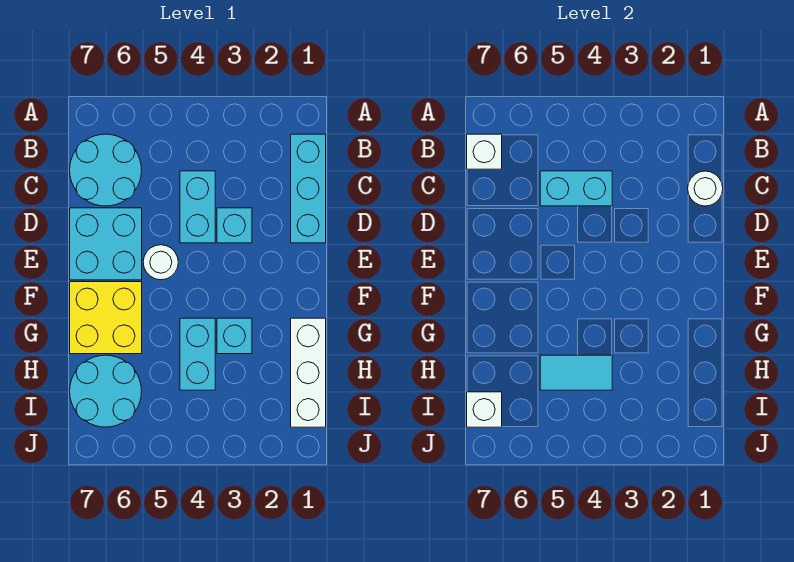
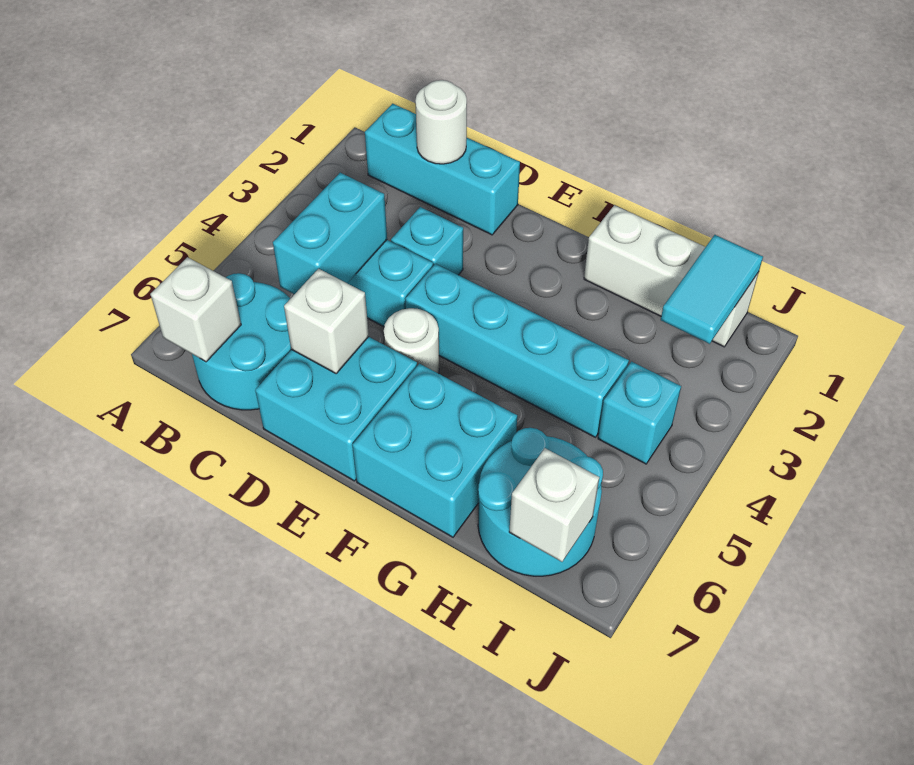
none -> white 1x1 brick [284,269,369,373]
yellow 2x2 brick [70,282,142,354] -> cyan 2x2 brick [353,364,517,537]
cyan 1x1 brick [217,318,252,354] -> cyan 1x1 brick moved to [598,362,681,464]
cyan 1x2 brick [180,318,215,390] -> cyan 1x4 brick [405,264,629,437]
cyan 1x2 tile [540,355,612,390] -> cyan 1x2 tile moved to [661,235,763,344]

